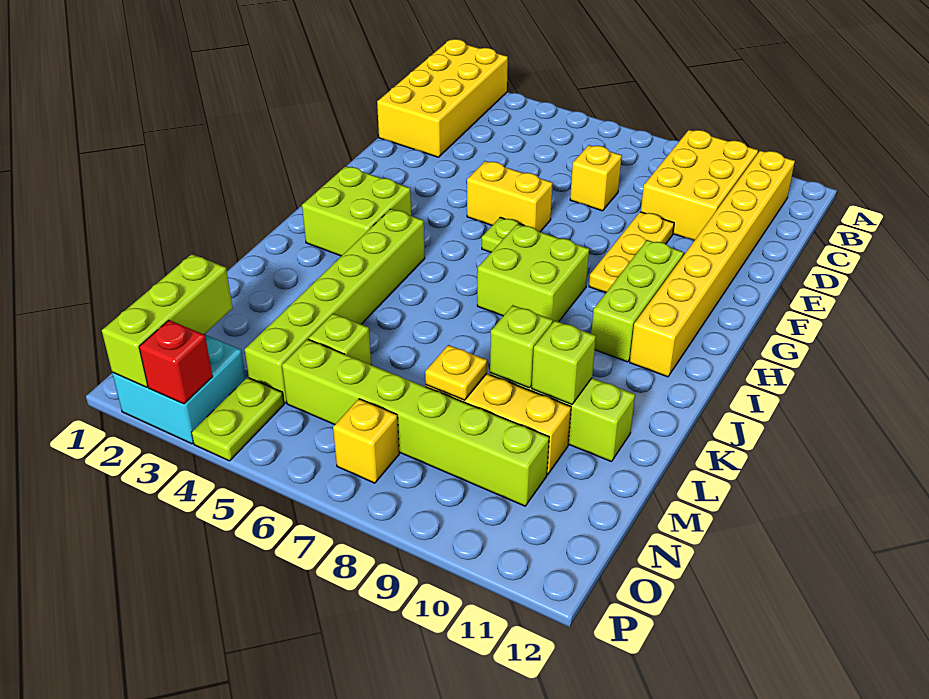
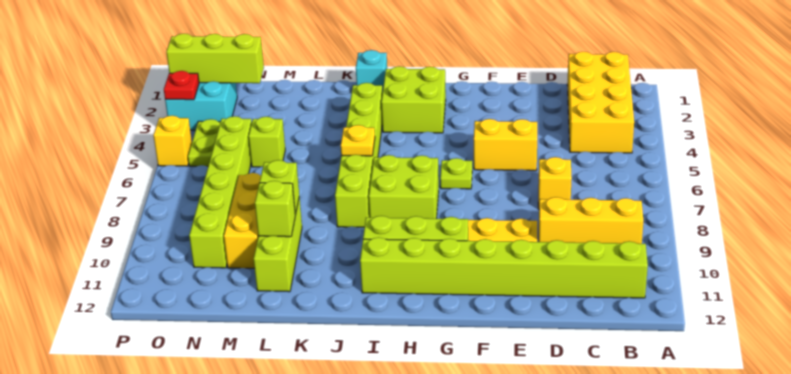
yellow 2x4 brick [377,39,508,157] -> yellow 2x4 brick turned to [567,52,634,153]
yellow 2x3 brick [641,130,758,241] -> yellow 1x3 brick [539,197,643,244]
yellow 1x8 brick [630,151,795,377] -> lime 1x8 brick [360,237,648,298]
yellow 1x2 brick [467,161,552,232] -> yellow 1x2 brick turned to [474,119,537,171]
lime 1x6 brick [245,209,425,403] -> lime 1x6 brick turned to [335,83,383,227]
none -> cyan 1x1 brick [356,50,387,93]
yellow 1x1 plate [425,345,487,400] -> yellow 1x1 plate moved to [341,125,375,156]
lime 1x2 plate [192,377,284,461] -> lime 1x2 plate turned to [188,119,220,166]
yellow 1x1 brick [333,399,399,483] -> yellow 1x1 brick moved to [153,116,192,166]
red 1x1 brick [139,320,213,404] -> red 1x1 plate [164,71,199,100]

